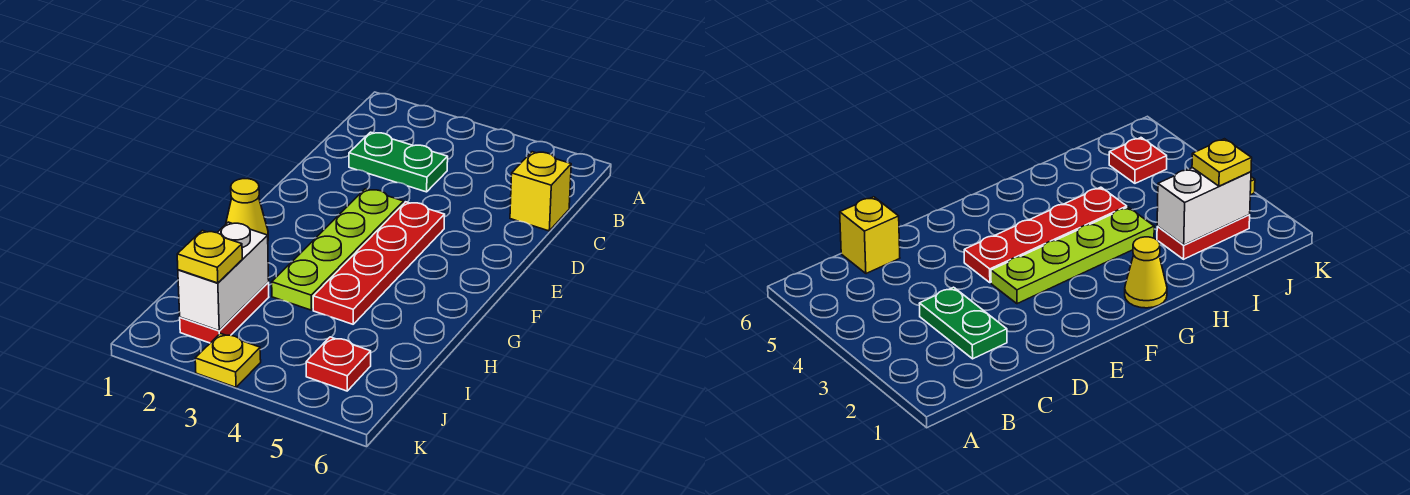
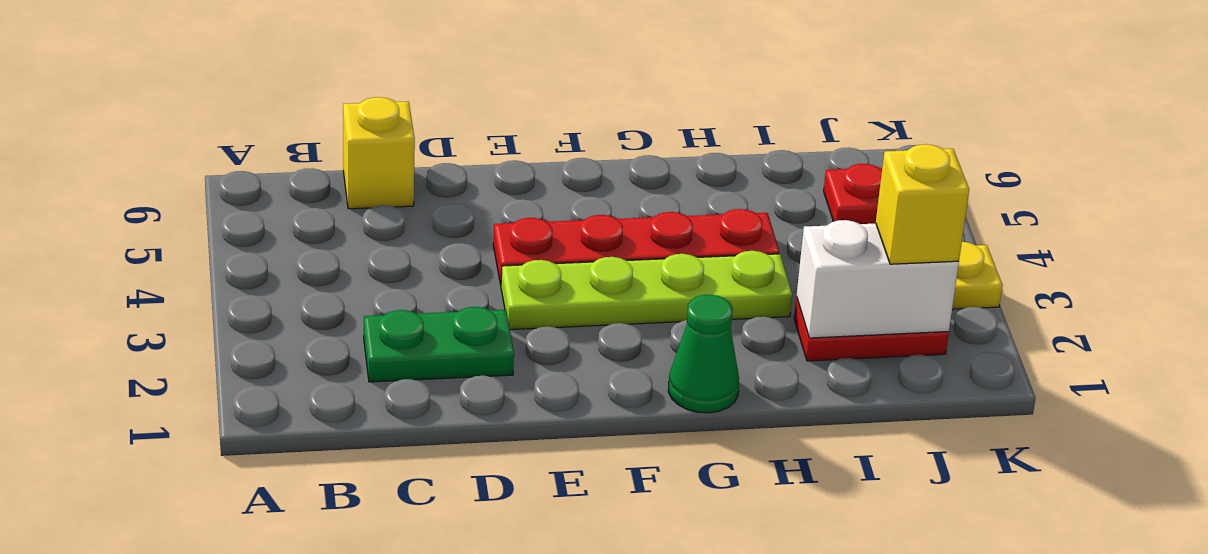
green 1x2 plate [349,132,448,192] -> green 1x2 plate turned to [364,307,514,382]
yellow 1x1 cone [226,179,268,235] -> green 1x1 cone [668,295,739,413]
yellow 1x1 plate [177,230,242,283] -> yellow 1x1 brick [876,144,969,264]

